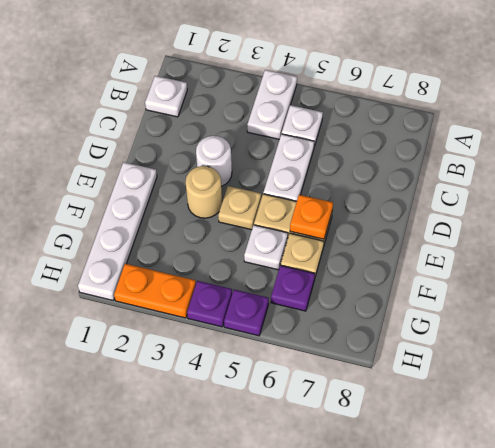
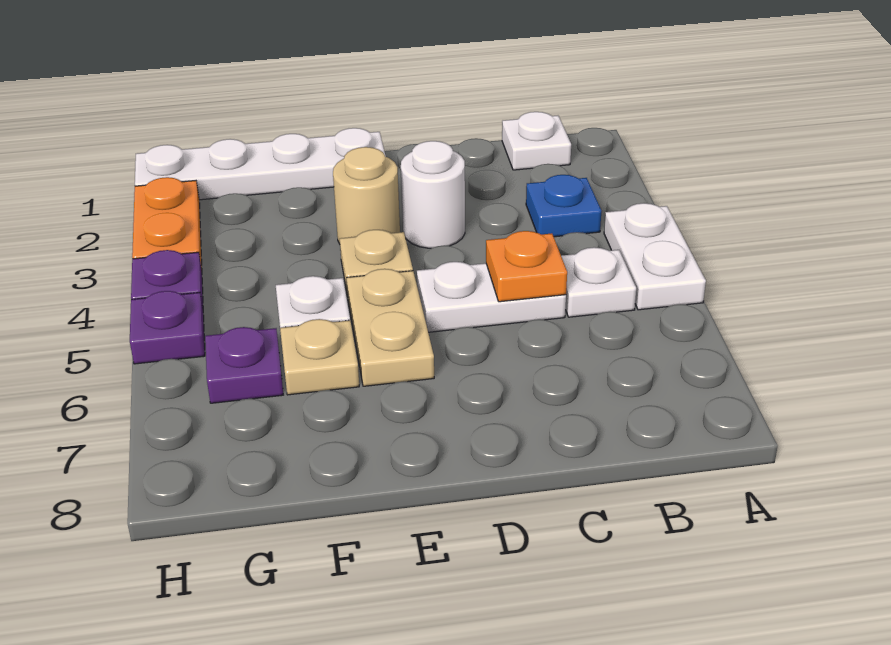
white 1x2 plate [247,70,297,139] -> white 1x2 plate turned to [604,203,706,310]
none -> blue 1x1 plate [526,175,601,237]
orange 1x1 plate [290,195,333,239] -> orange 1x1 plate moved to [486,231,567,302]

